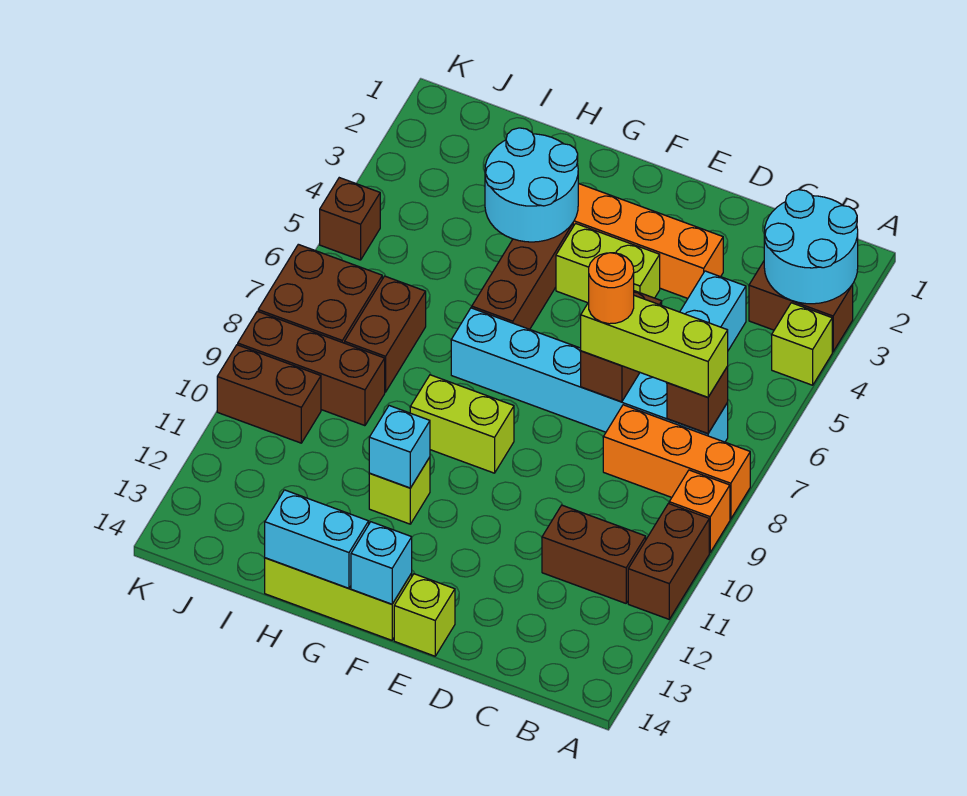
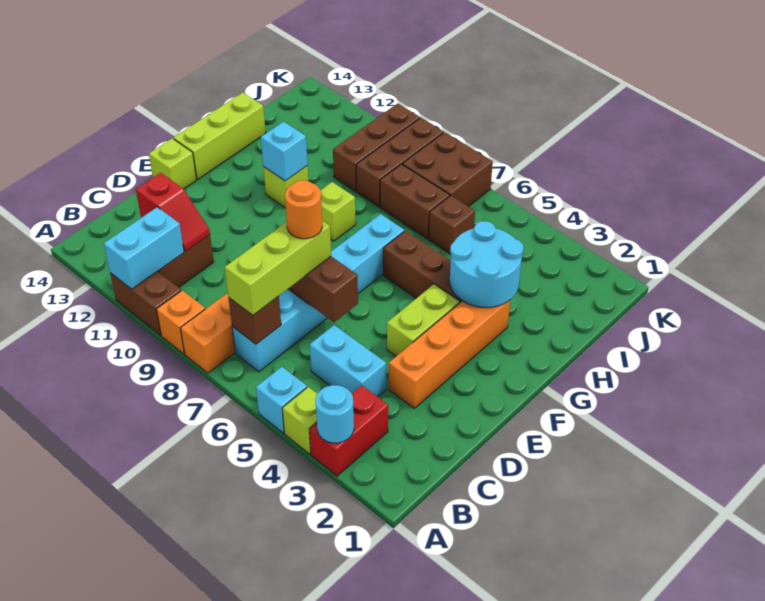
cyan 2x2 round brick [764,190,858,304] -> cyan 1x1 round brick [316,385,354,443]
brown 1x2 brick [749,261,853,352] -> red 1x2 brick [310,385,388,476]
none -> red 1x2 slope [136,173,210,251]
lime 1x2 brick [410,375,514,473] -> lime 1x1 brick [320,182,356,241]
cyan 1x1 brick [351,522,412,604] -> cyan 1x1 brick moved to [256,367,307,433]
cyan 1x2 brick [265,490,369,588] -> cyan 1x2 brick moved to [104,207,184,289]
brown 1x2 brick [217,345,321,443] -> brown 1x3 brick [333,103,420,191]
brown 1x1 brick [320,178,380,260] -> brown 1x1 brick moved to [429,196,475,254]

